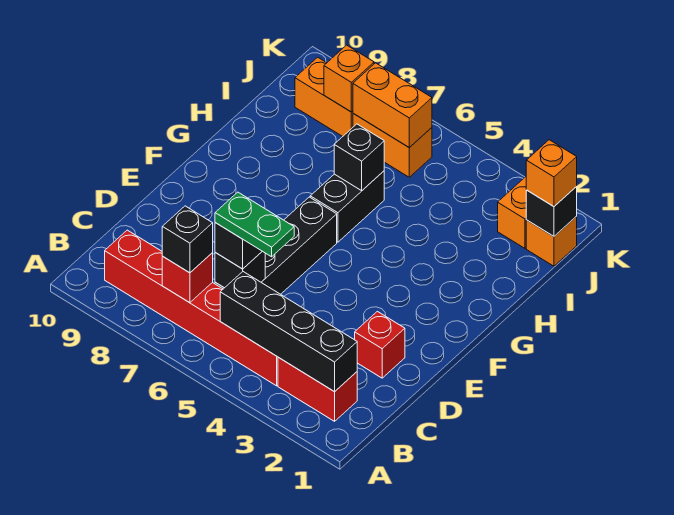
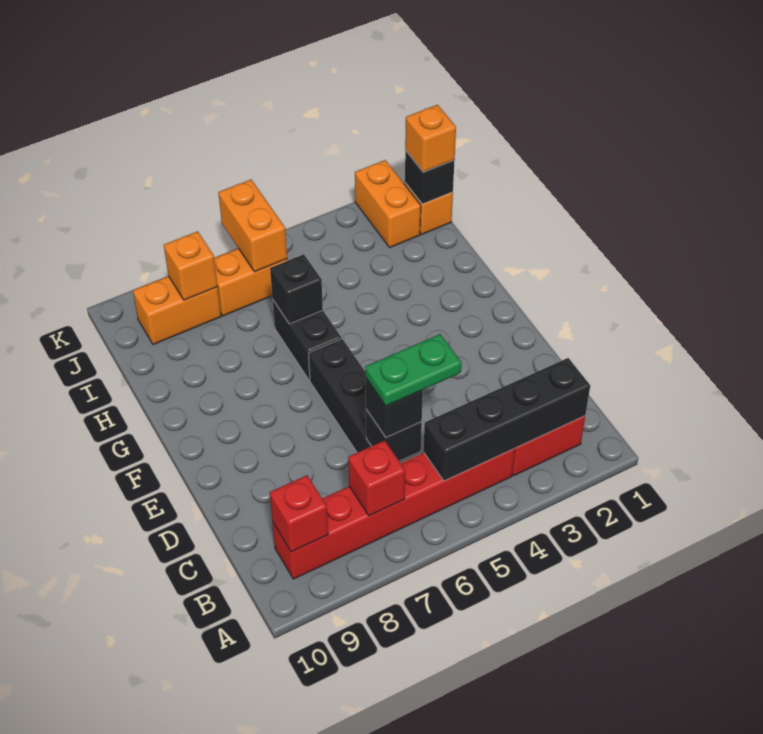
black 1x1 brick [162,206,213,273] -> none
red 1x1 brick [355,311,405,378] -> red 1x1 brick moved to [270,475,328,552]
orange 1x2 brick [353,63,432,148] -> orange 1x2 brick turned to [218,180,287,272]

